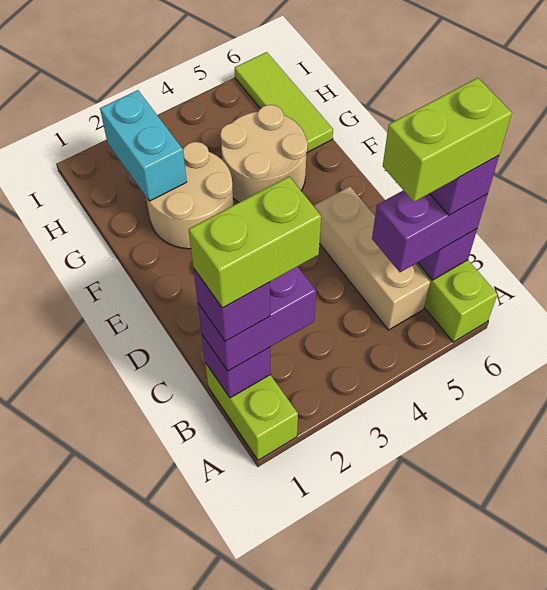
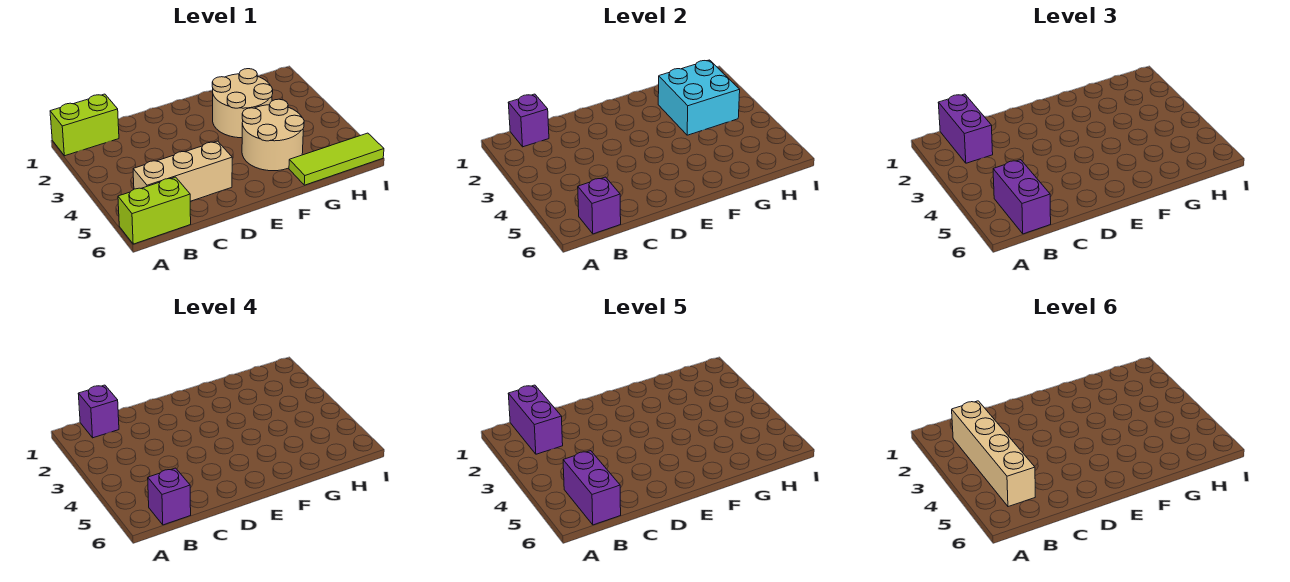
lime 1x2 brick [189,177,321,308] -> purple 1x2 brick [508,385,563,454]
none -> tan 1x4 brick [952,401,1035,507]
lime 1x2 brick [383,78,512,202] -> purple 1x2 brick [563,451,621,525]
cyan 1x2 brick [100,90,187,201] -> cyan 2x2 brick [658,60,740,135]

